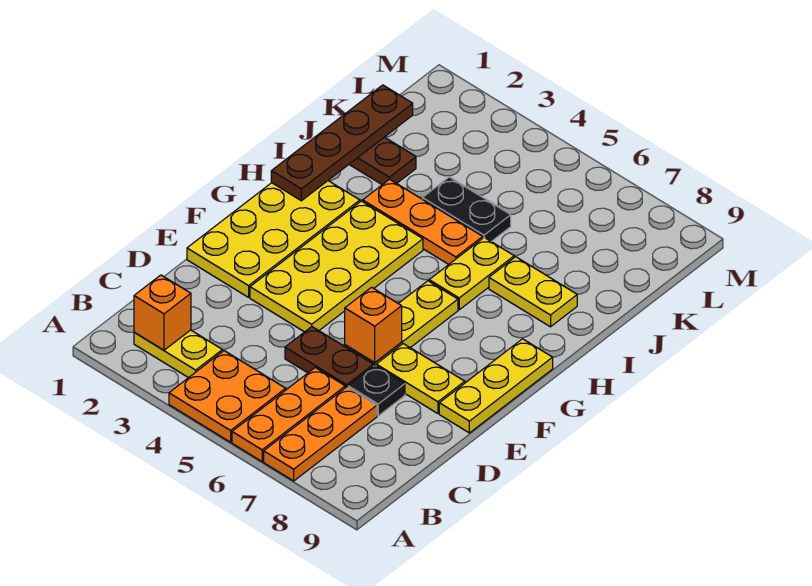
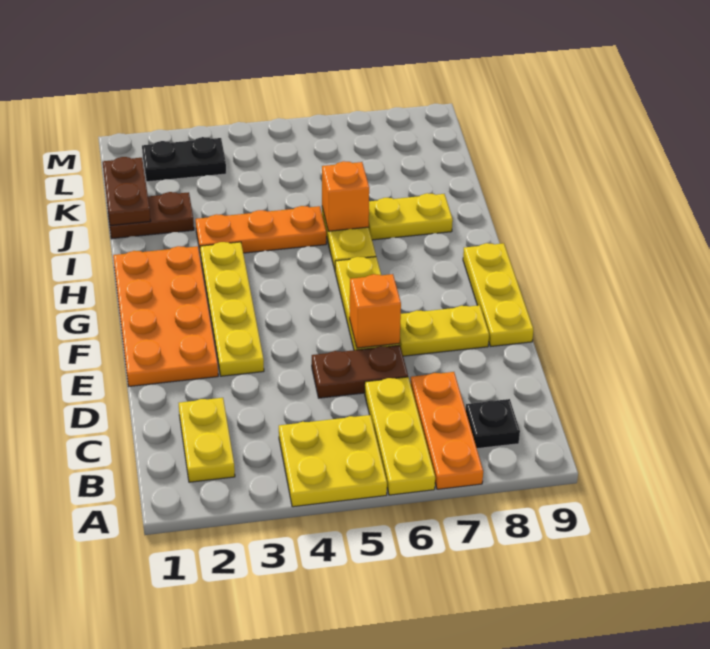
orange 2x2 plate [169,351,286,442] -> yellow 2x2 plate [279,415,387,507]
orange 1x3 plate [232,368,345,462] -> yellow 1x3 plate [365,377,435,495]
yellow 1x2 plate [134,330,222,378] -> yellow 1x2 plate turned to [179,398,235,482]
orange 1x1 brick [134,275,191,350] -> orange 1x1 brick moved to [322,161,369,231]
black 1x1 plate [348,365,405,416] -> black 1x1 plate moved to [466,399,520,449]
yellow 2x4 plate [187,181,360,297] -> orange 2x4 plate [113,246,218,386]
yellow 2x4 plate [250,201,423,332] -> yellow 1x4 plate [200,242,264,376]
brown 1x4 plate [271,85,413,201] -> brown 1x2 plate [103,157,151,226]
black 1x2 plate [422,177,511,242] -> black 1x2 plate moved to [142,137,226,182]

